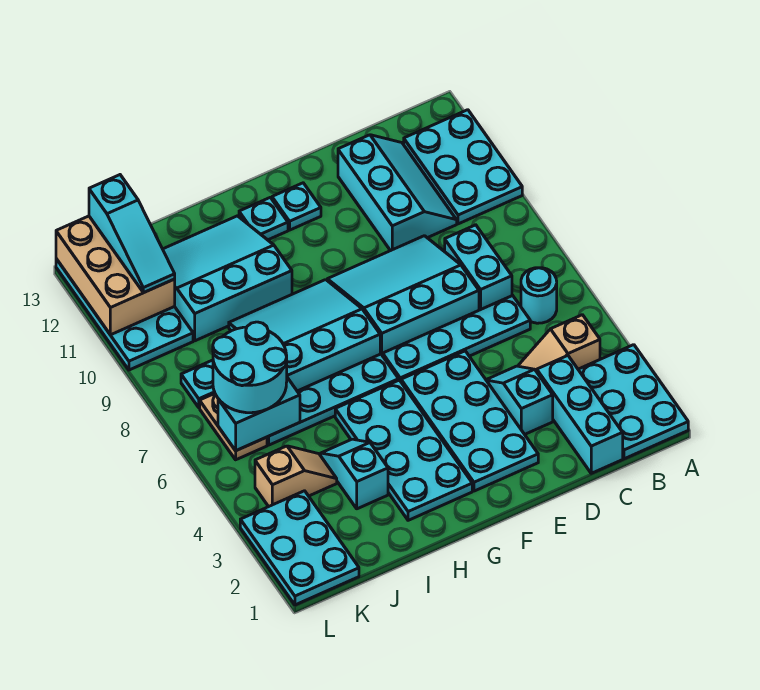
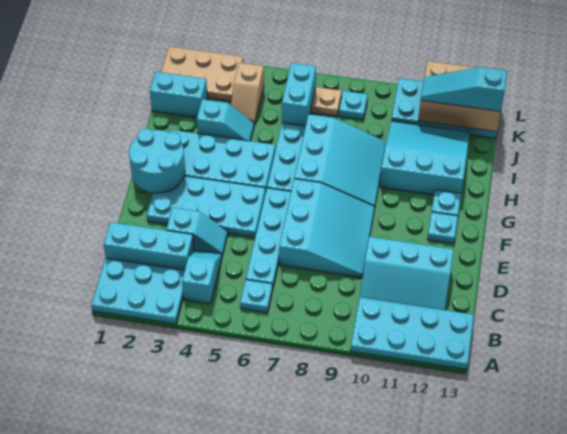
cyan 2x3 plate [404,110,522,224] -> cyan 2x4 plate [351,297,474,369]
tan 1x2 slope [518,315,600,372] -> cyan 1x2 slope [182,250,222,304]
cyan 1x1 round brick [521,268,557,323] -> cyan 1x1 plate [240,280,273,313]
cyan 1x2 brick [445,225,512,310] -> cyan 1x2 brick moved to [150,72,208,117]
cyan 3x3 slope [163,216,292,341] -> cyan 3x3 slope turned to [380,121,470,195]
cyan 2x2 round brick [213,322,287,413] -> cyan 2x2 round brick moved to [129,129,185,193]
cyan 2x3 plate [240,491,359,605] -> tan 2x3 plate [161,47,243,101]

